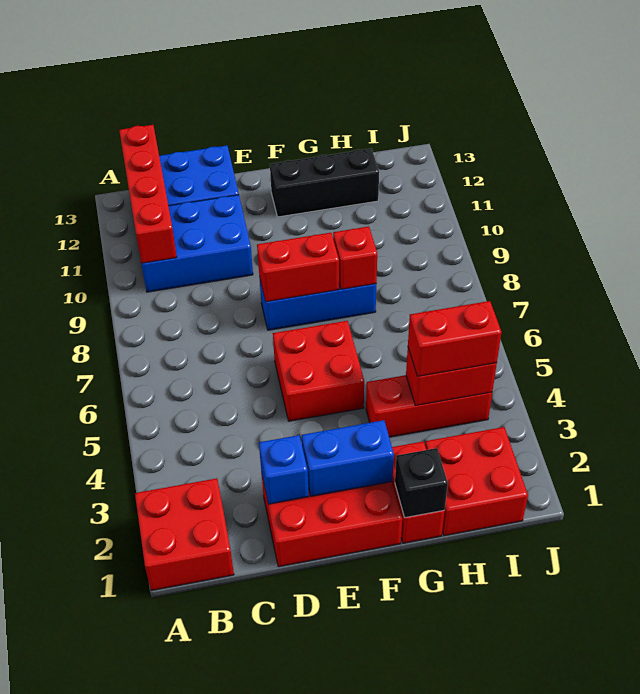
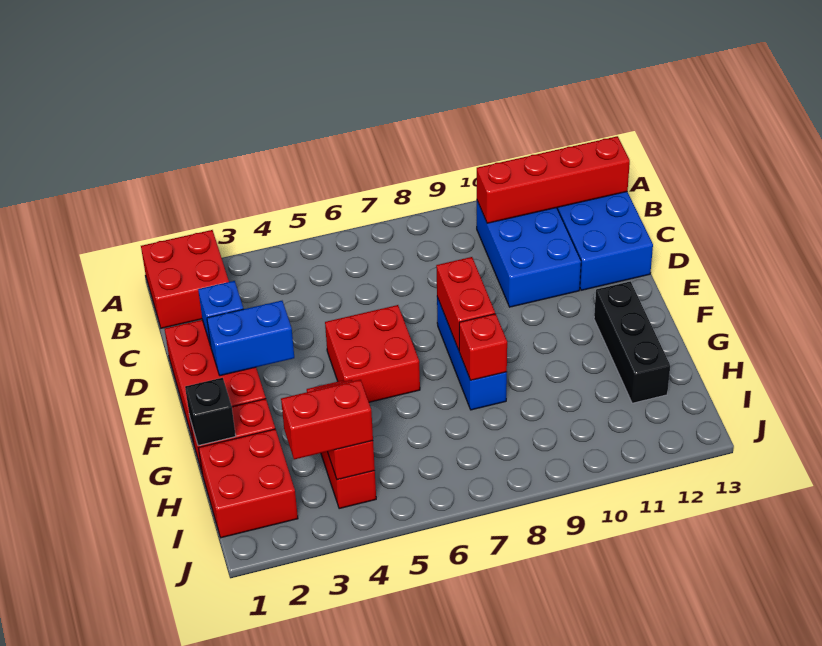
blue 1x2 brick [302,420,394,496] -> blue 1x2 brick turned to [207,301,294,376]
red 1x2 brick [408,301,502,376] -> red 1x2 brick turned to [281,380,373,459]

